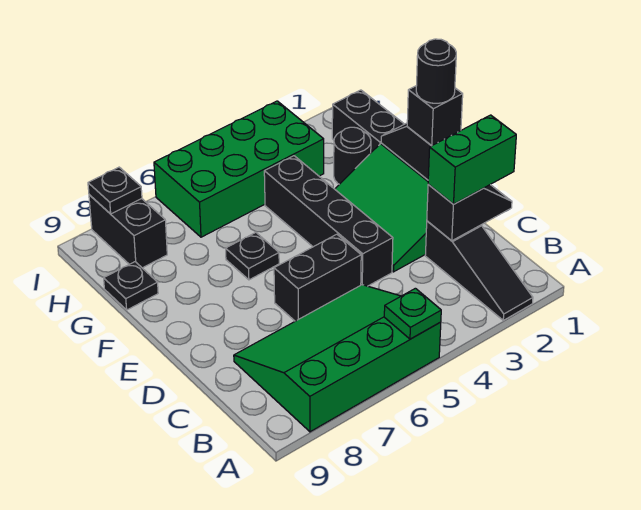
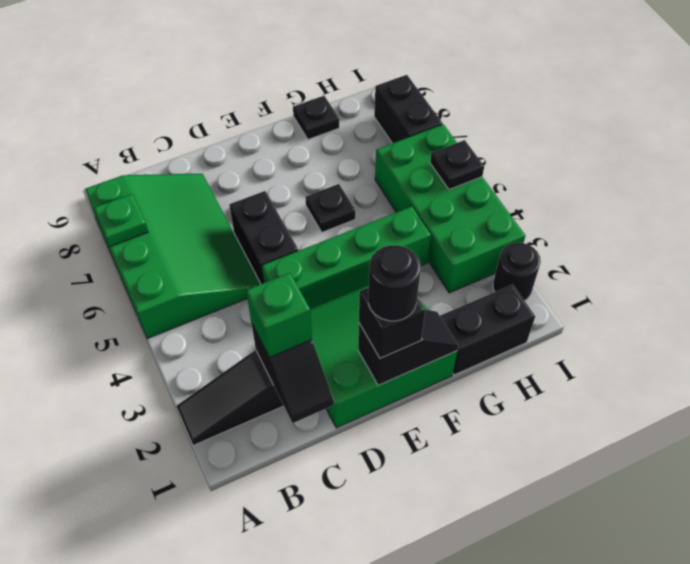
green 1x1 plate [384,288,441,339] -> green 1x1 plate moved to [94,194,148,246]
green 1x2 brick [428,115,516,204] -> green 1x1 brick [246,273,312,357]
black 1x4 brick [264,156,393,286] -> green 1x4 brick [262,206,431,308]
black 1x1 round brick [334,127,371,184] -> black 1x1 round brick moved to [493,243,541,301]
black 1x2 brick [89,195,167,268] -> black 1x2 brick turned to [374,75,443,143]
black 1x1 plate [88,167,142,214] -> black 1x1 plate moved to [430,140,484,189]

